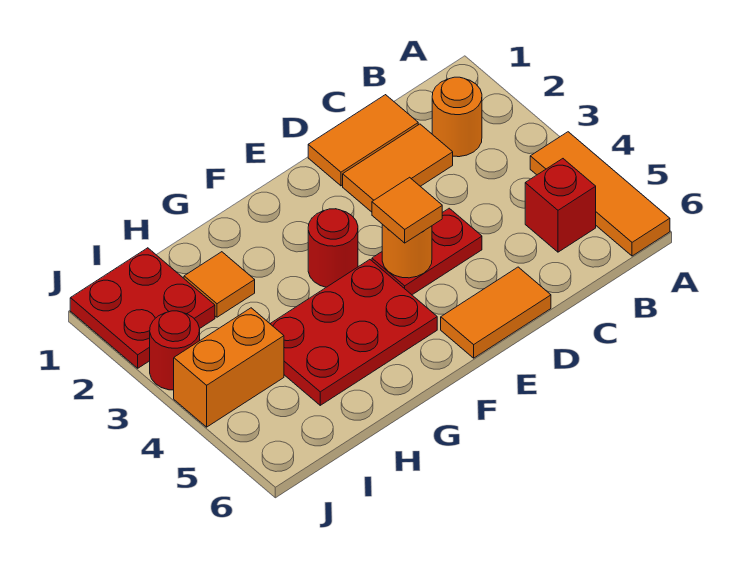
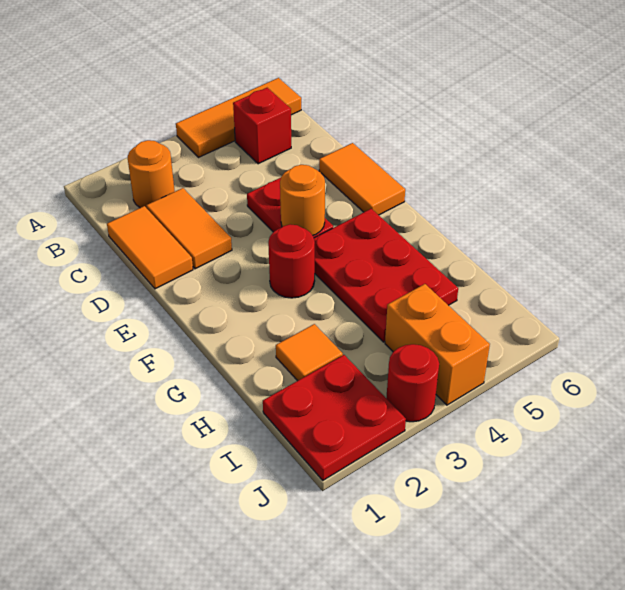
orange 1x1 tile [372,177,442,243] -> none

